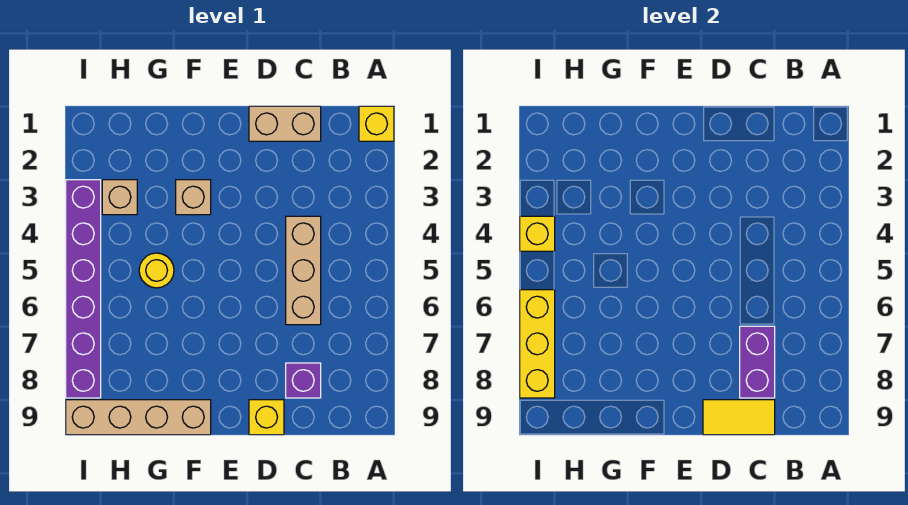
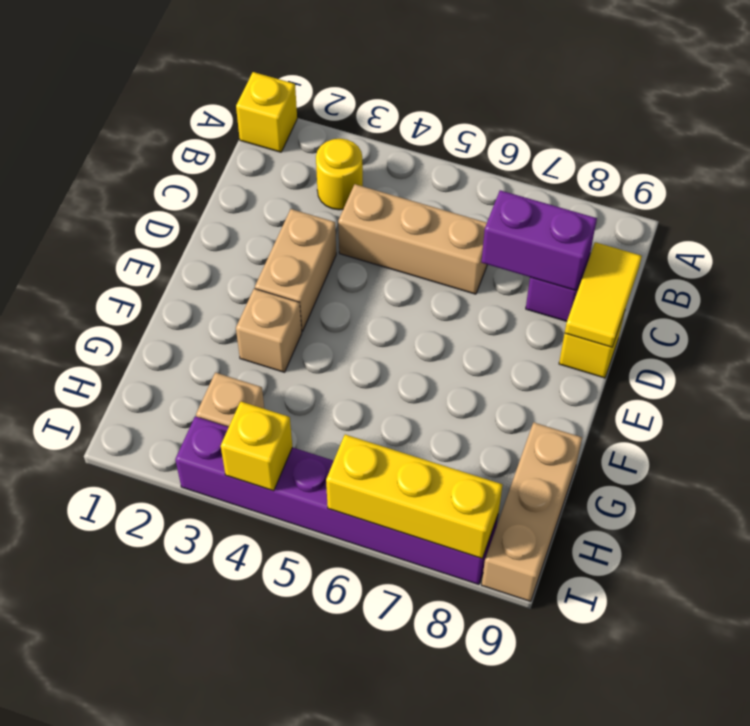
tan 1x2 brick [249,106,321,141] -> tan 1x2 brick moved to [255,209,336,332]
tan 1x4 brick [66,400,211,435] -> tan 1x3 brick [482,422,582,602]
yellow 1x1 round brick [139,253,174,288] -> yellow 1x1 round brick moved to [316,139,363,210]

